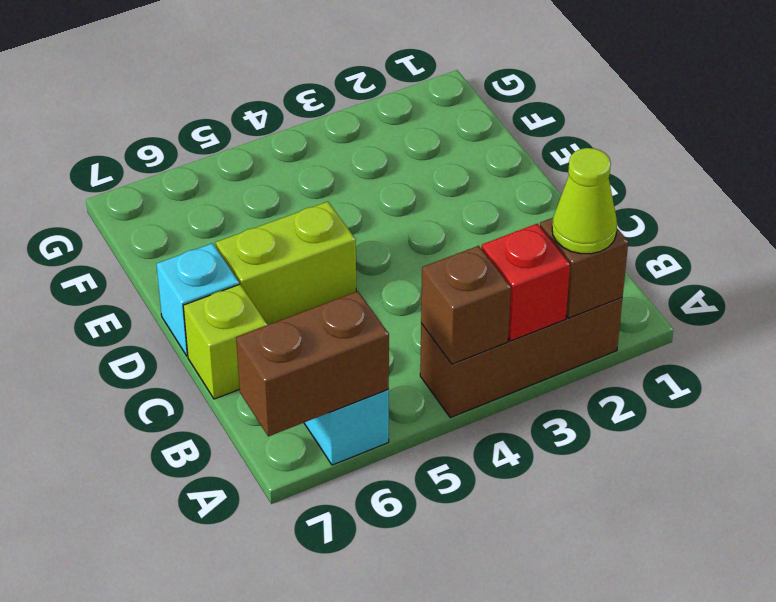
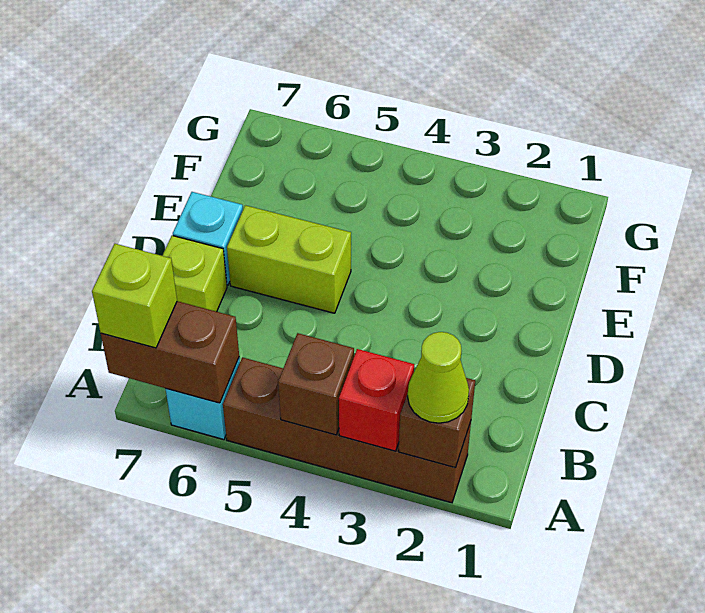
brown 1x3 brick [420,297,623,418] -> brown 1x4 brick [223,357,471,503]
none -> lime 1x1 brick [92,244,177,348]

